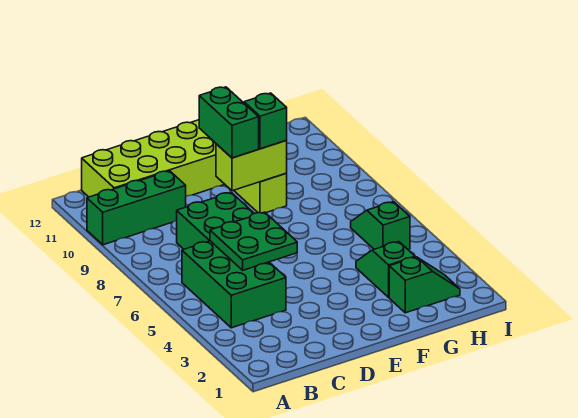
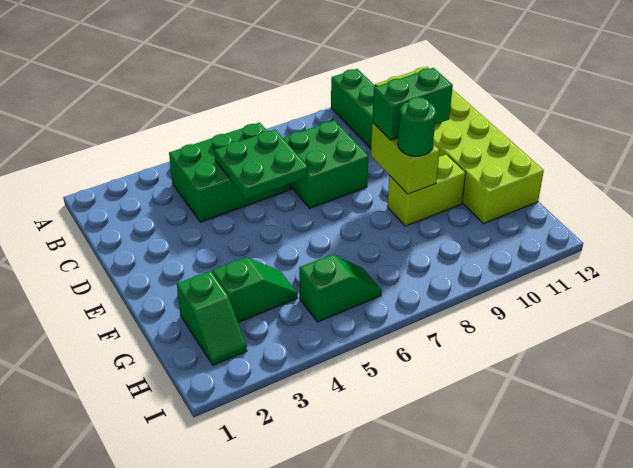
green 1x1 brick [244,93,287,149] -> green 1x1 round brick [398,97,436,156]

